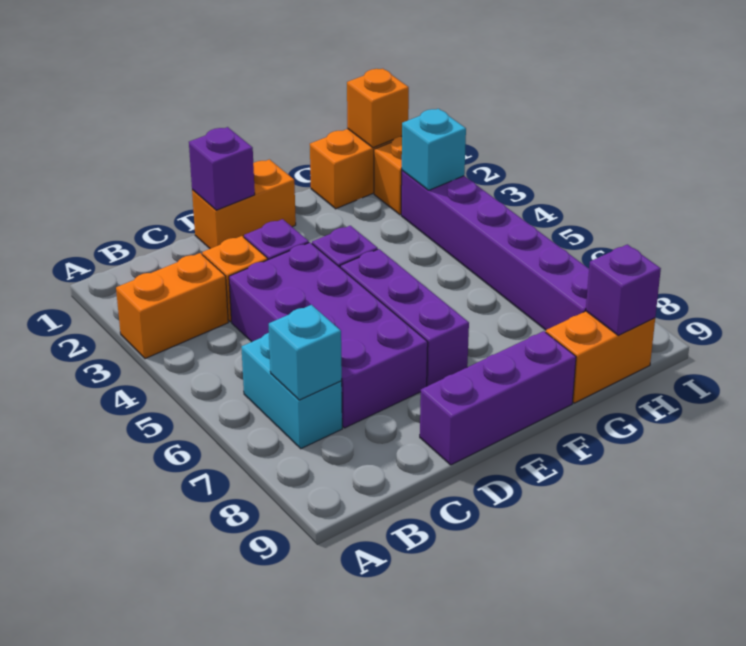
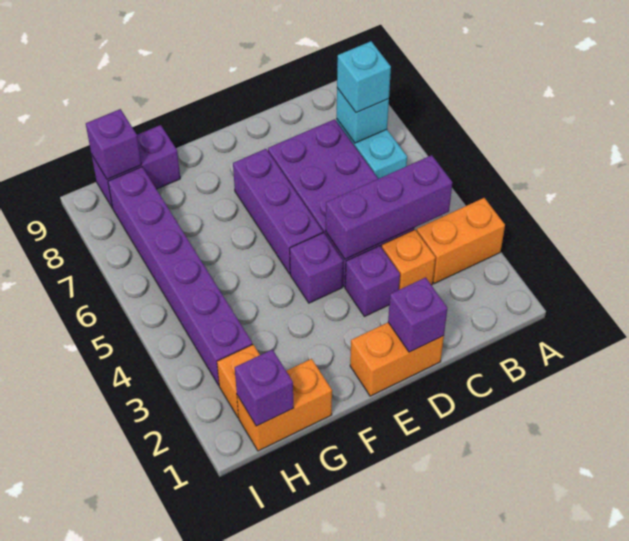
purple 1x3 brick [420,331,576,465] -> purple 1x3 brick moved to [326,155,452,259]
orange 1x2 brick [546,311,655,403] -> purple 1x2 brick [91,125,180,208]
orange 1x1 brick [347,69,409,148] -> purple 1x1 brick [235,350,293,426]
cyan 1x1 brick [402,109,466,190] -> cyan 1x1 brick moved to [337,41,391,113]

